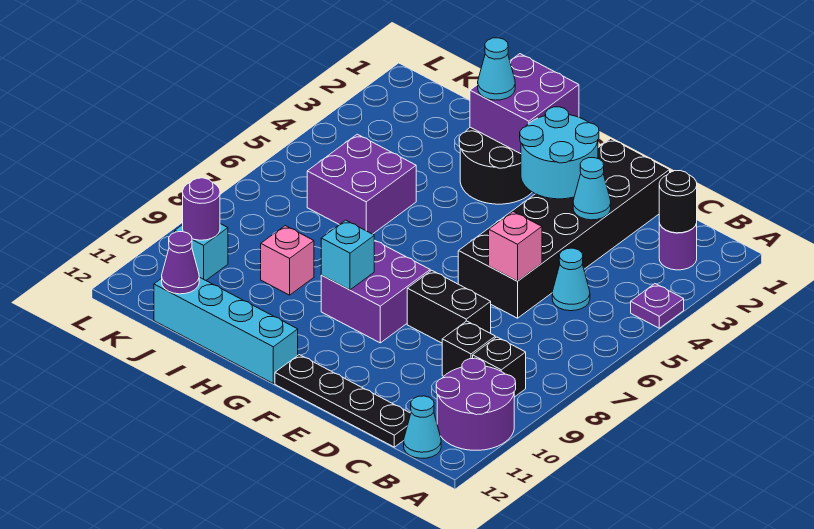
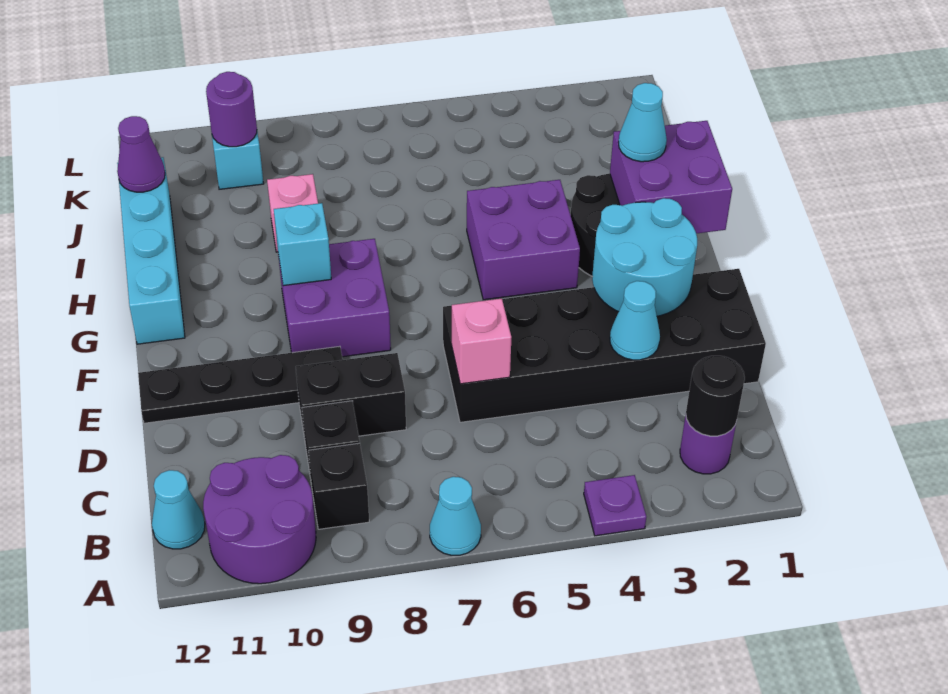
cyan 1x1 cone [552,248,590,311] -> cyan 1x1 cone moved to [430,477,481,555]
black 1x4 plate [275,355,411,447] -> black 1x4 plate turned to [138,346,343,423]
black 1x2 brick [407,270,491,343] -> black 1x2 brick turned to [296,353,406,438]
purple 2x2 brick [307,134,416,234] -> purple 2x2 brick moved to [467,180,580,300]

